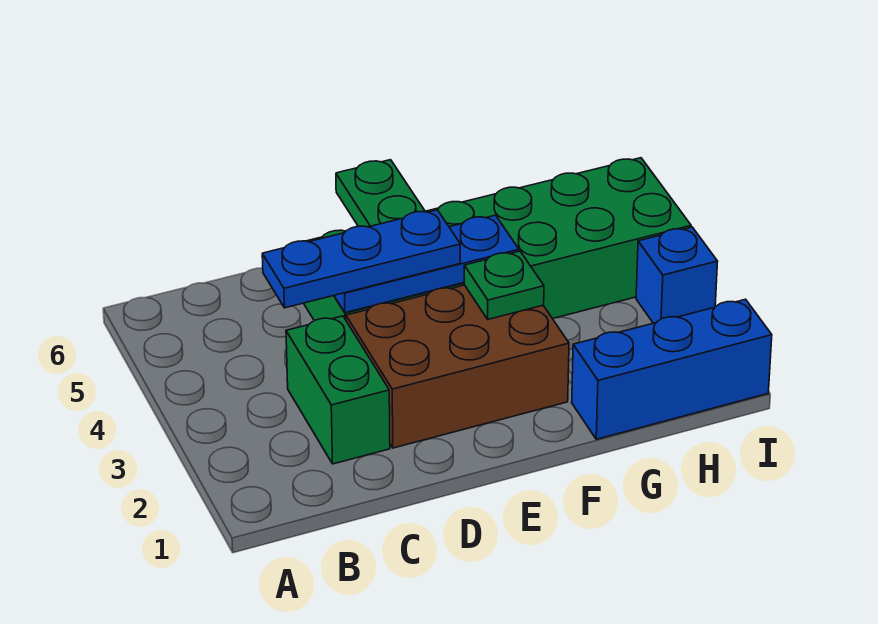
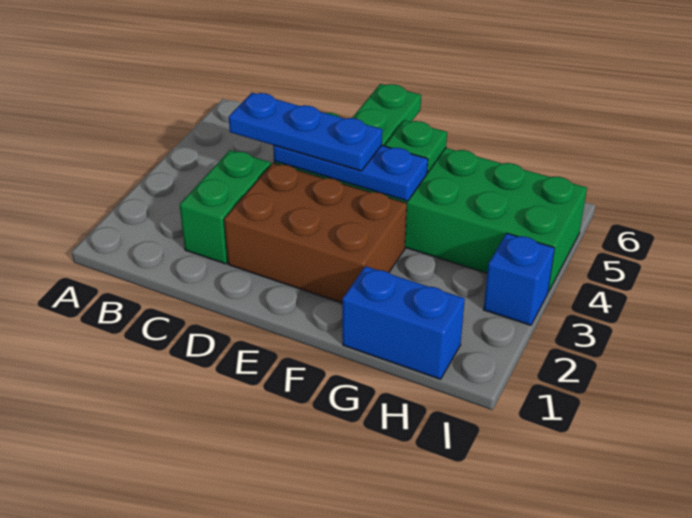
green 1x1 plate [464,251,544,319] -> green 1x1 plate moved to [385,120,447,173]
blue 1x3 brick [572,299,772,439] -> blue 1x2 brick [342,266,465,379]

